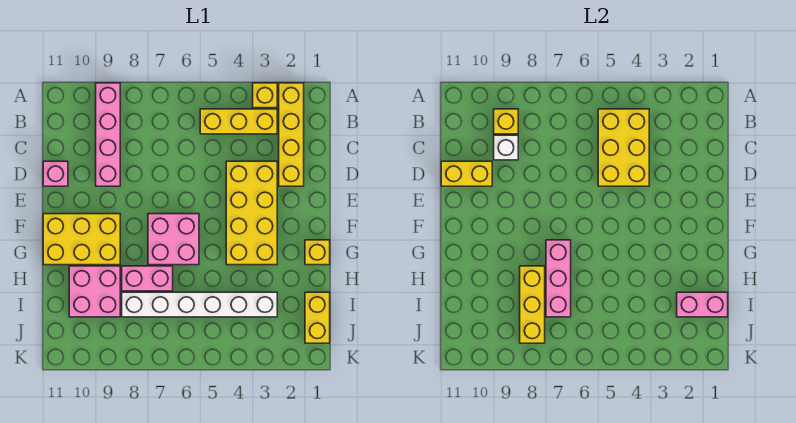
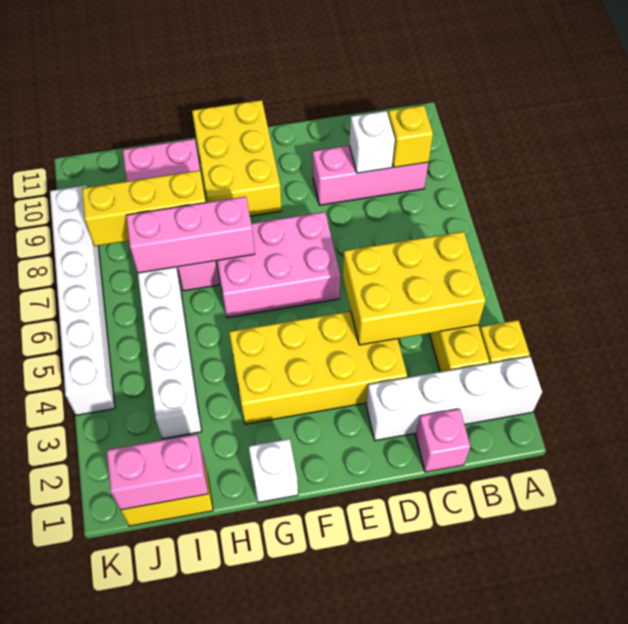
yellow 1x4 brick [279,83,304,186] -> white 1x4 brick [366,356,542,440]
pink 1x4 brick [96,83,120,186] -> pink 1x3 brick [313,146,428,205]
yellow 1x2 brick [441,161,492,186] -> none
pink 1x1 brick [43,161,68,186] -> pink 1x1 brick moved to [415,409,471,472]
pink 2x2 brick [148,214,199,265] -> pink 2x3 brick [217,212,340,318]
yellow 1x1 brick [305,240,330,265] -> white 1x1 brick [249,439,298,503]
pink 1x2 brick [677,292,728,317] -> pink 1x2 brick turned to [107,434,208,510]
none -> white 1x6 brick [50,185,115,415]

